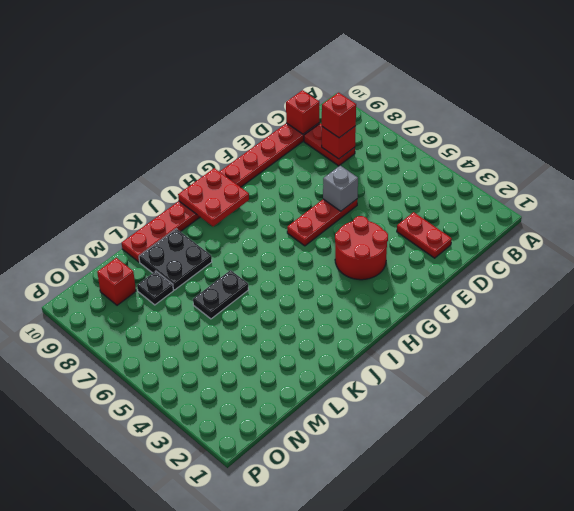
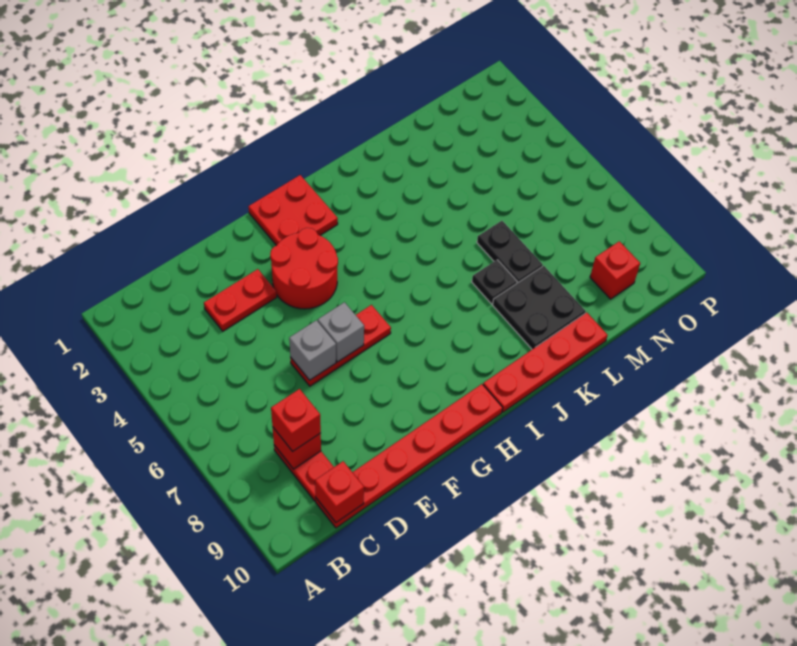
red 1x2 plate [397,212,452,258] -> red 1x2 plate turned to [204,269,277,331]
none -> grey 1x1 brick [318,302,364,362]
red 2x2 plate [178,168,249,226] -> red 2x2 plate moved to [248,175,338,245]
black 1x2 plate [193,270,248,319] -> black 1x2 plate turned to [477,221,543,283]
black 1x1 plate [137,271,173,305] -> black 1x1 plate moved to [472,260,517,304]

